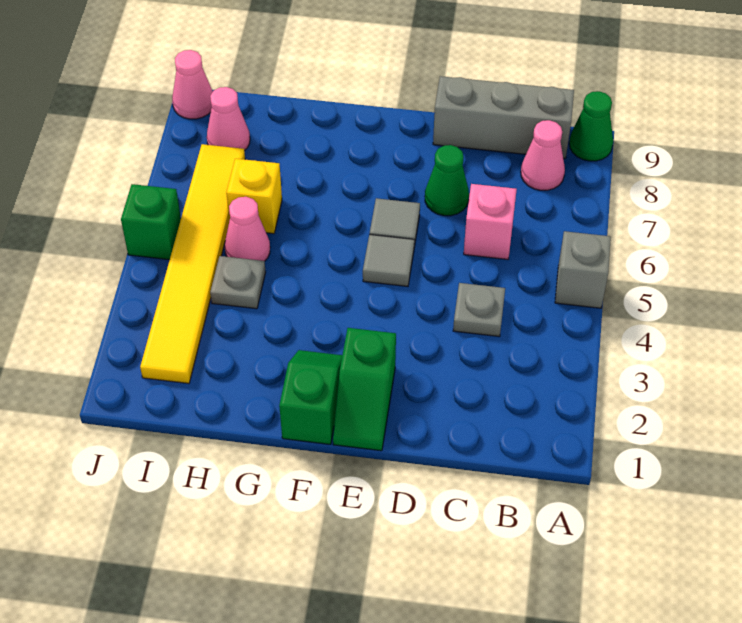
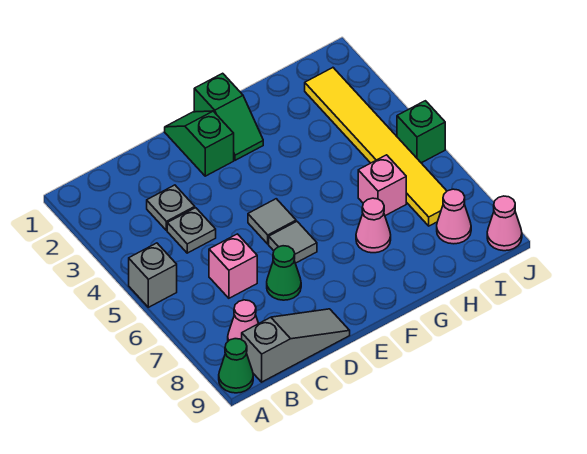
grey 1x3 brick [433,76,574,158] -> grey 1x3 slope [242,309,350,382]
grey 1x1 plate [210,256,266,309] -> grey 1x1 plate moved to [147,185,195,230]
pink 1x1 cone [225,197,270,261] -> pink 1x1 cone moved to [356,198,391,253]
yellow 1x1 brick [226,159,282,234] -> pink 1x1 brick [358,155,406,216]

